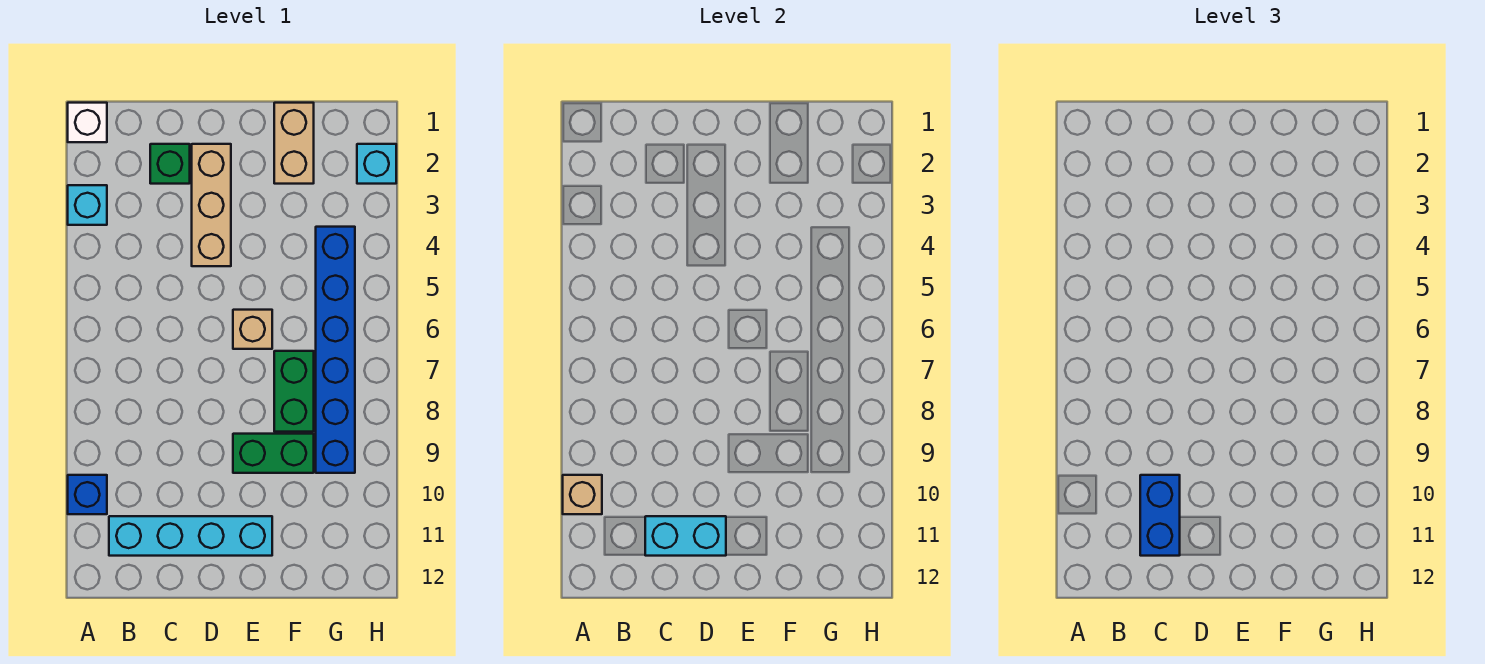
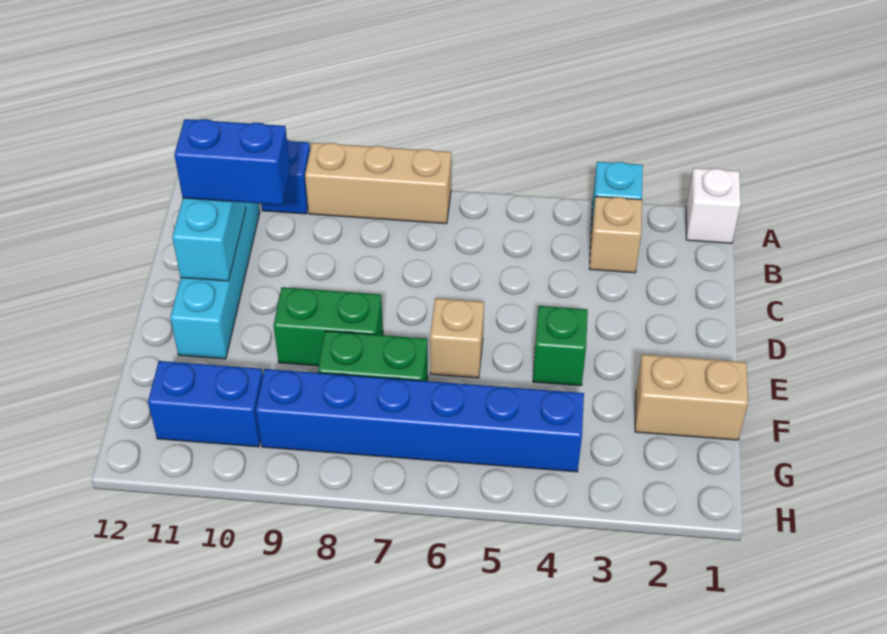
tan 1x1 brick [563,475,602,514] -> tan 1x1 brick moved to [589,196,642,273]
green 1x1 brick [150,144,190,184] -> green 1x1 brick moved to [533,306,588,386]
tan 1x3 brick [192,144,231,266] -> tan 1x3 brick moved to [305,143,451,224]
green 1x2 brick [233,434,314,473] -> green 1x2 brick turned to [274,287,383,366]
none -> blue 1x2 brick [148,361,263,447]
cyan 1x1 brick [357,144,396,184] -> none

